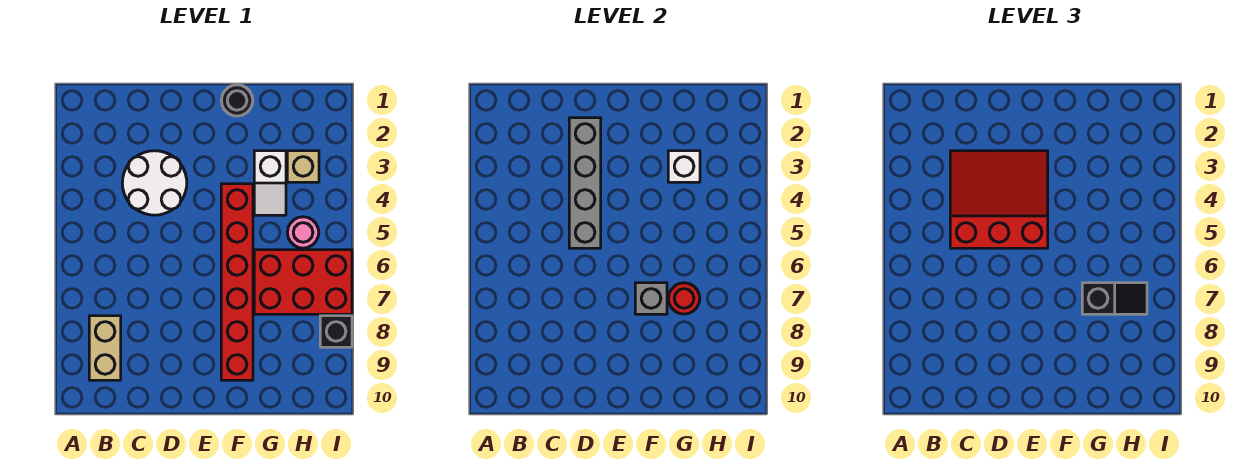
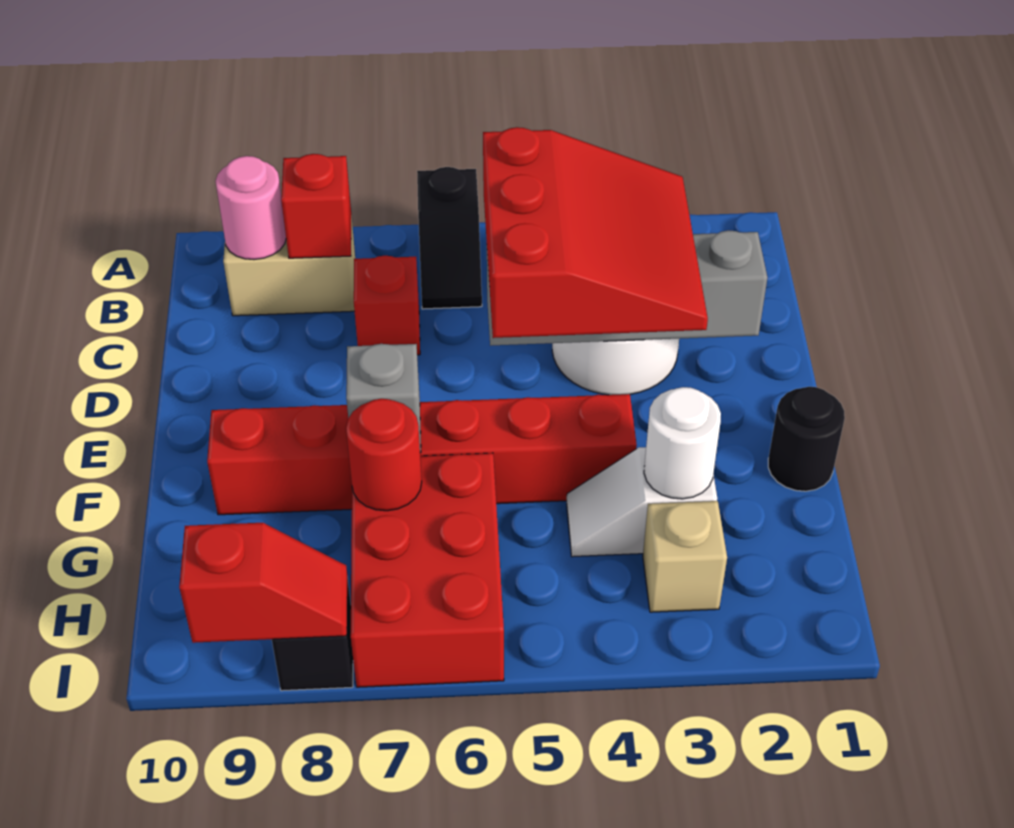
none -> red 1x1 brick [281,154,351,258]
none -> red 1x1 brick [354,256,420,355]
white 1x1 brick [668,151,700,182] -> white 1x1 round brick [644,387,721,499]
black 1x2 slope [1082,283,1147,314] -> black 1x2 slope moved to [417,167,482,309]
pink 1x1 round brick [287,217,319,248] -> pink 1x1 round brick moved to [215,156,286,260]
none -> red 1x2 slope [179,523,347,643]

